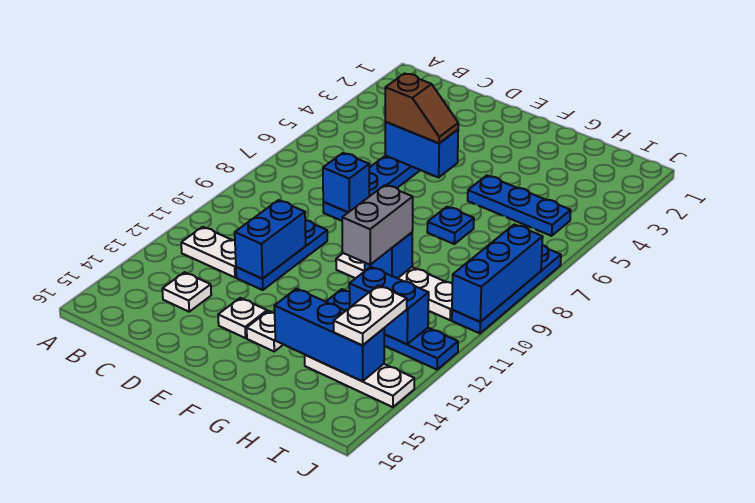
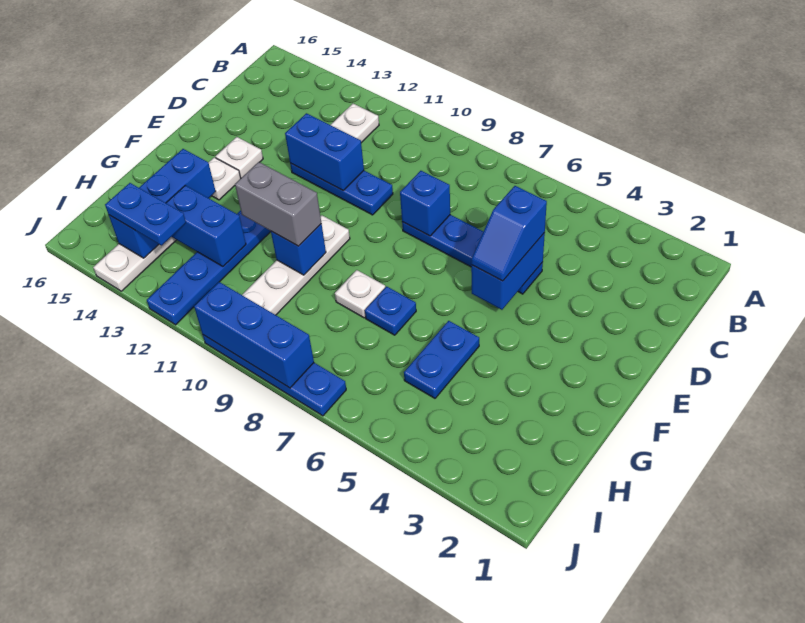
white 1x1 plate [162,272,211,312] -> white 1x1 plate moved to [335,270,385,318]
brown 1x2 slope [385,73,458,143] -> blue 1x2 slope [471,186,547,281]
blue 1x3 plate [468,175,571,236] -> blue 1x2 plate [404,321,479,398]
blue 1x2 brick [349,267,429,344] -> blue 1x2 brick turned to [166,185,246,266]
white 1x2 plate [334,286,407,345] -> blue 1x2 plate [105,183,186,245]

